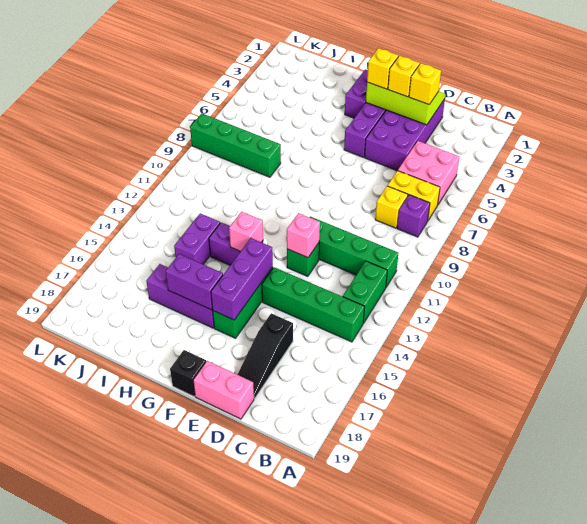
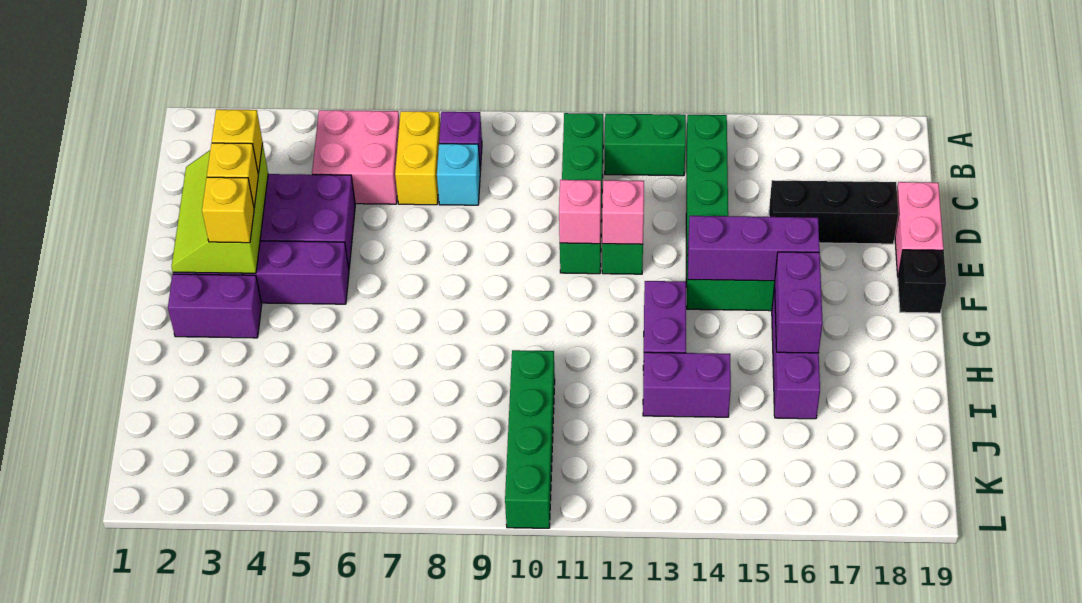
yellow 1x1 brick [375,186,408,228] -> cyan 1x1 brick [437,144,480,205]
black 1x3 slope [237,313,293,399] -> black 1x3 brick [769,180,898,244]
pink 1x1 brick [229,212,263,251] -> pink 1x1 brick moved to [559,180,601,244]
green 1x4 brick [190,113,281,177] -> green 1x4 brick moved to [505,350,555,528]

